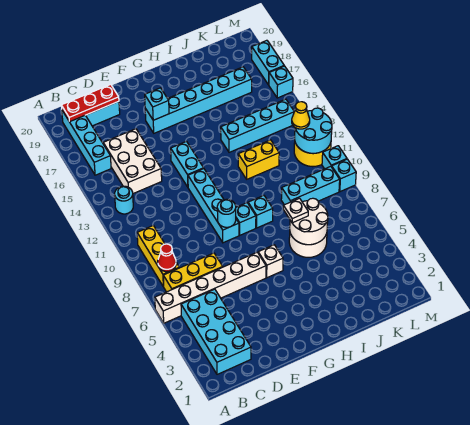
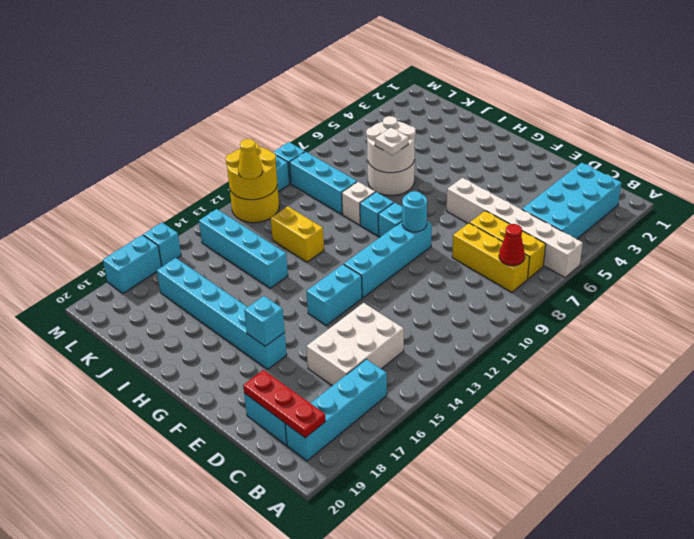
yellow 1x3 brick [137,226,179,287] -> yellow 1x3 brick turned to [452,223,529,292]
cyan 1x1 round brick [115,186,133,214] -> none
white 1x1 brick [258,245,283,278] -> white 1x1 brick moved to [342,182,375,225]
cyan 2x2 round brick [295,108,332,153] -> yellow 2x2 round brick [226,143,277,200]

